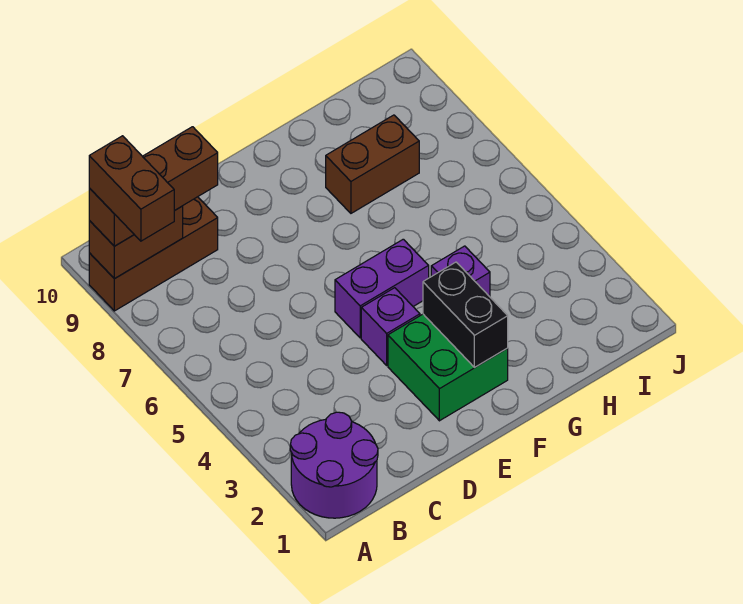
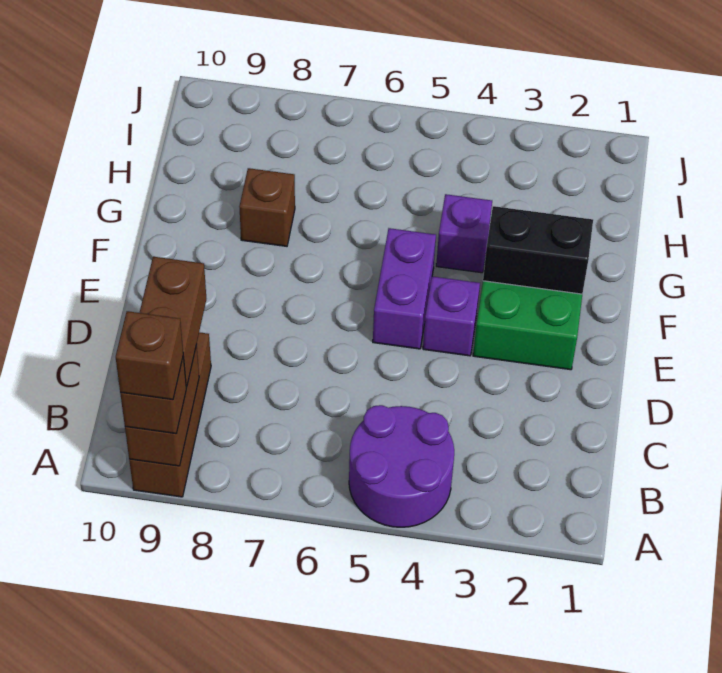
purple 2x2 round brick [290,412,378,518] -> purple 2x2 round brick moved to [349,405,454,527]
brown 1x2 brick [89,136,174,241] -> brown 1x1 brick [116,311,183,400]
brown 1x2 brick [326,115,419,213] -> brown 1x1 brick [239,168,295,246]

